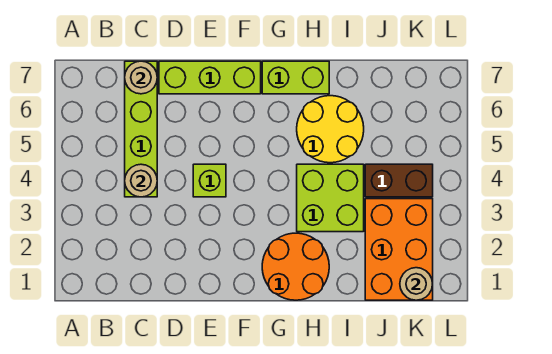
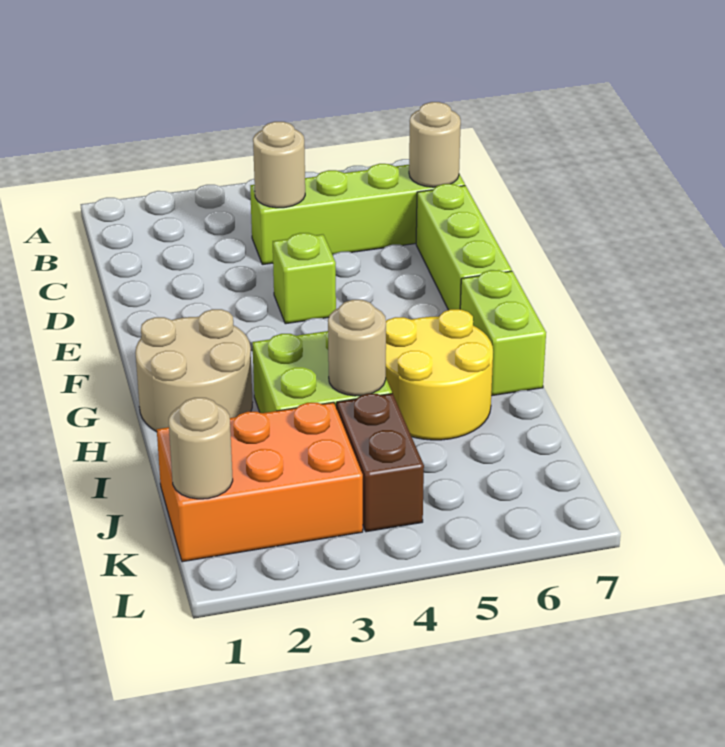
orange 2x2 round brick [262,233,329,300] -> tan 2x2 round brick [135,309,253,432]
none -> tan 1x1 round brick [328,300,386,396]

